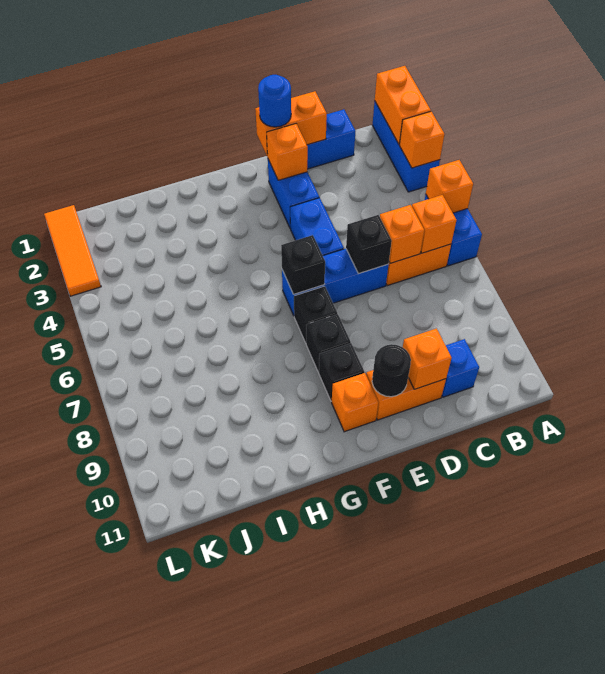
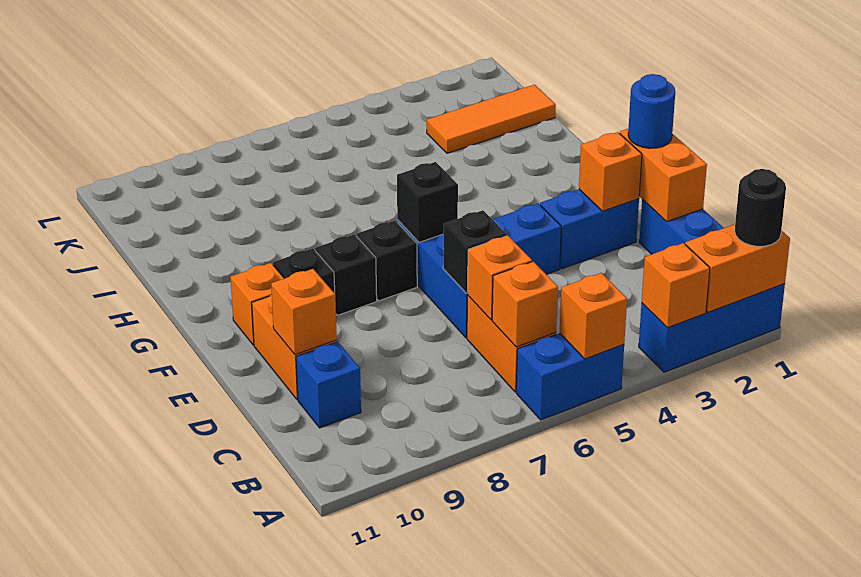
black 1x1 round brick [372,344,411,397] -> black 1x1 round brick moved to [735,169,786,246]
orange 1x3 tile [44,205,101,296] -> orange 1x3 tile moved to [427,85,556,153]

